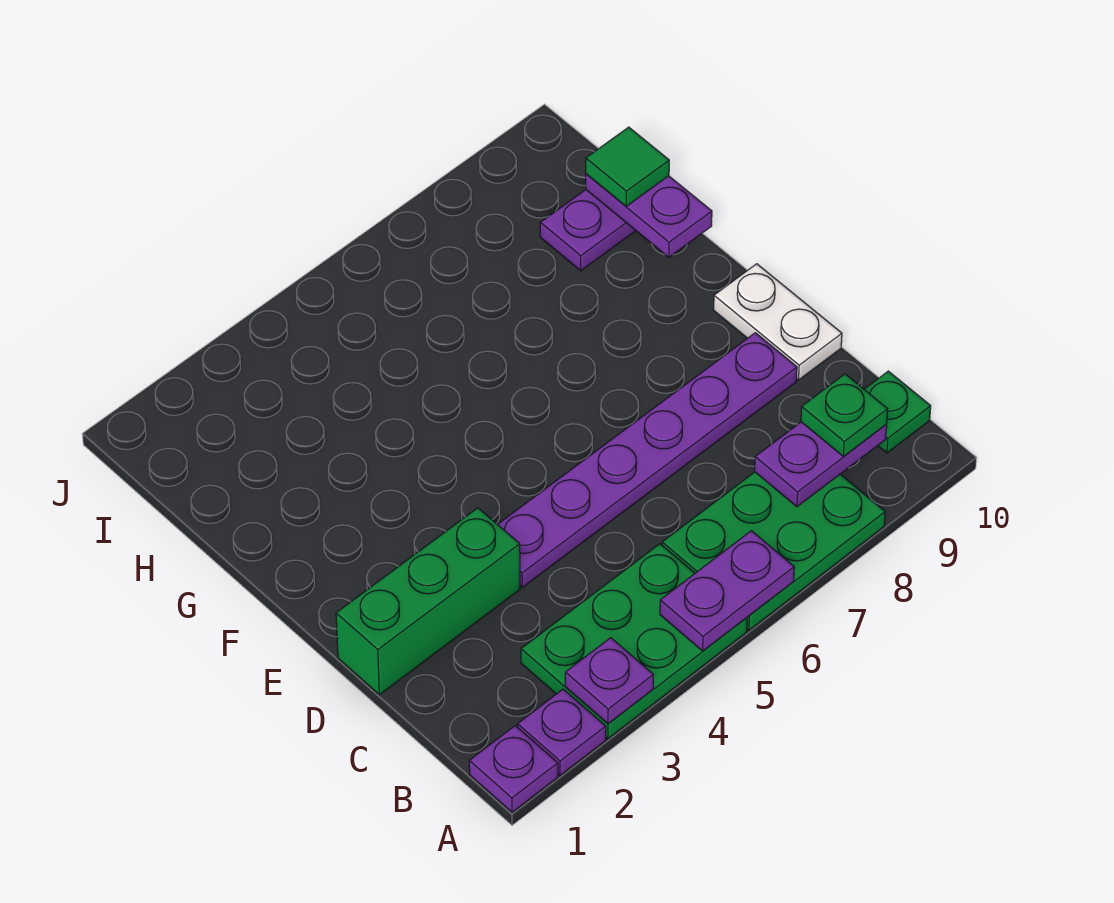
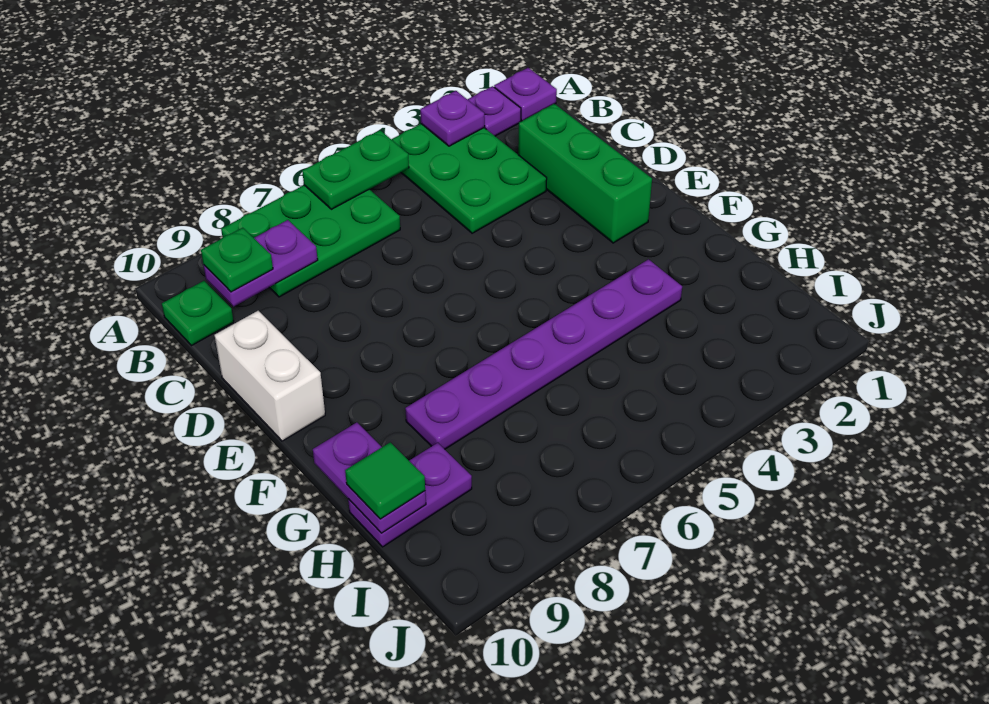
green 2x3 plate [521,544,747,739] -> green 2x3 plate turned to [391,124,547,233]
purple 1x2 plate [660,531,794,651] -> green 1x2 plate [302,130,409,209]
green 1x3 brick [336,508,520,695] -> green 1x3 brick turned to [518,104,652,243]
purple 1x6 plate [497,333,797,587] -> purple 1x6 plate moved to [405,259,682,449]
white 1x2 plate [714,264,842,380] -> white 1x2 brick [214,311,325,441]

